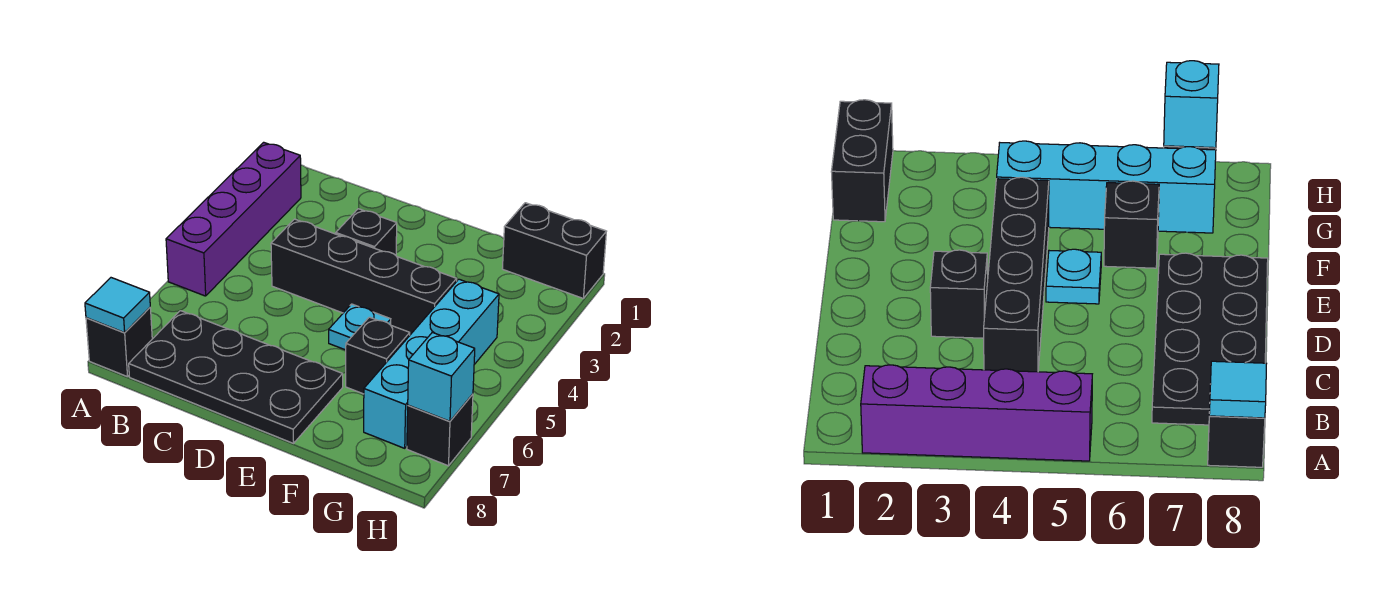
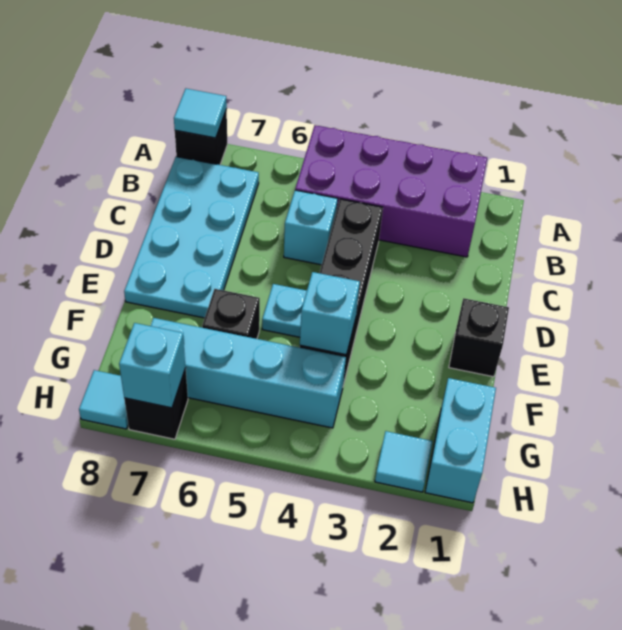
purple 1x4 brick [166,142,301,296] -> purple 2x4 brick [295,125,487,257]
black 2x4 plate [129,311,343,443] -> cyan 2x4 plate [124,157,259,318]
none -> cyan 1x1 brick [284,190,338,265]
black 1x1 brick [336,209,397,255] -> black 1x1 brick moved to [449,298,509,377]
none -> cyan 1x1 brick [300,272,360,355]
black 1x2 brick [502,203,606,298] -> cyan 1x2 brick [425,378,496,503]
none -> cyan 1x1 tile [375,431,433,492]
none -> cyan 1x1 tile [79,370,128,429]

